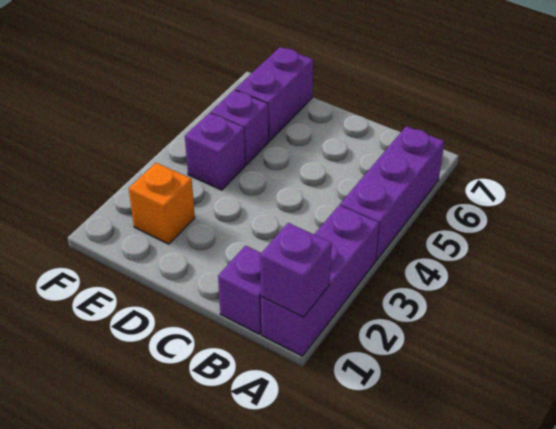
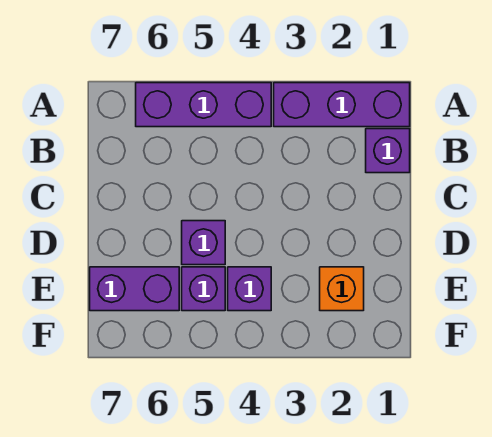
purple 1x1 brick [260,223,332,317] -> purple 1x1 brick moved to [182,221,225,265]

